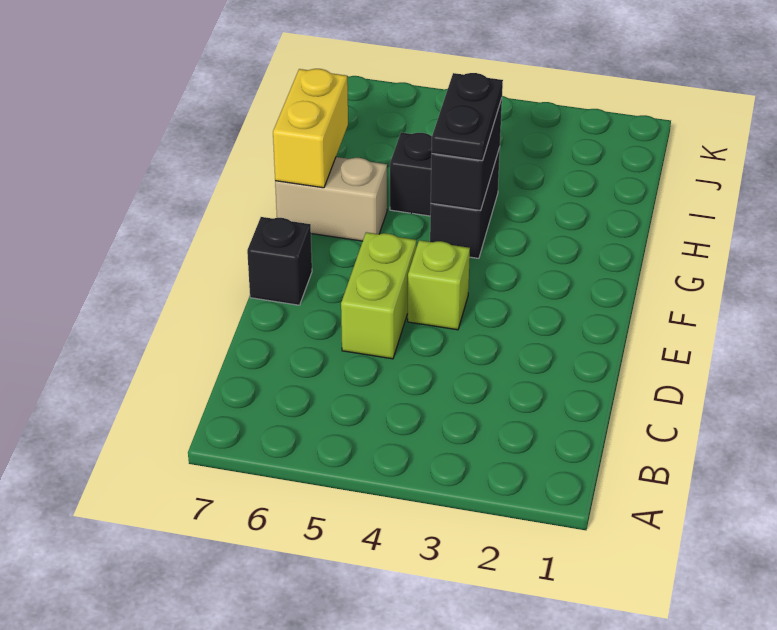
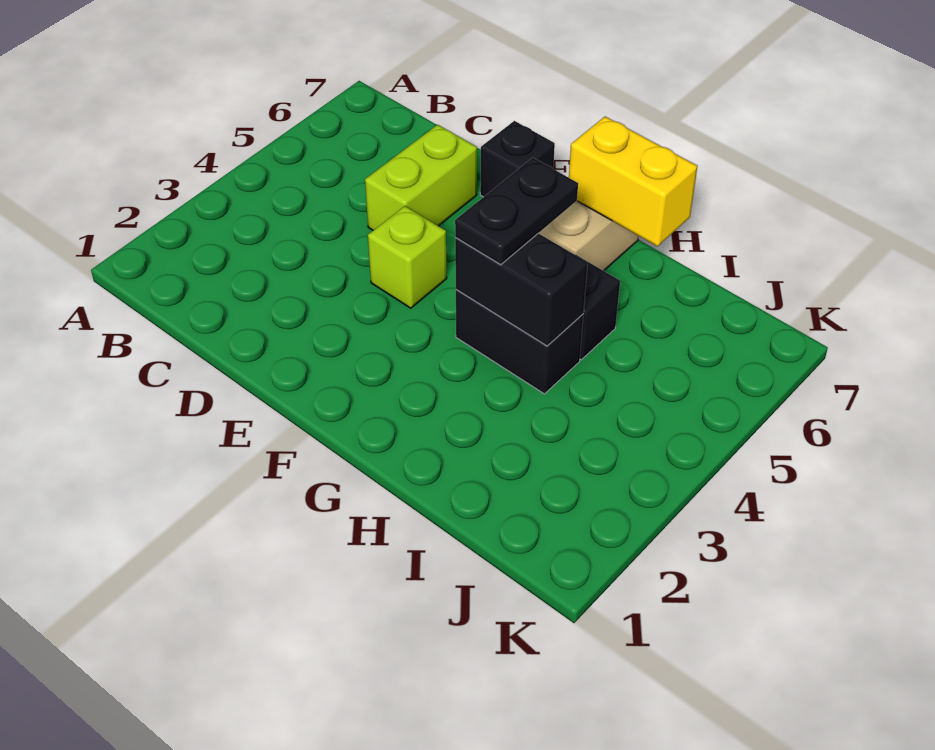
lime 1x2 brick [341,232,416,359] -> lime 1x2 brick turned to [365,125,477,230]
black 1x2 plate [432,73,503,161] -> black 1x2 plate turned to [455,158,578,265]

